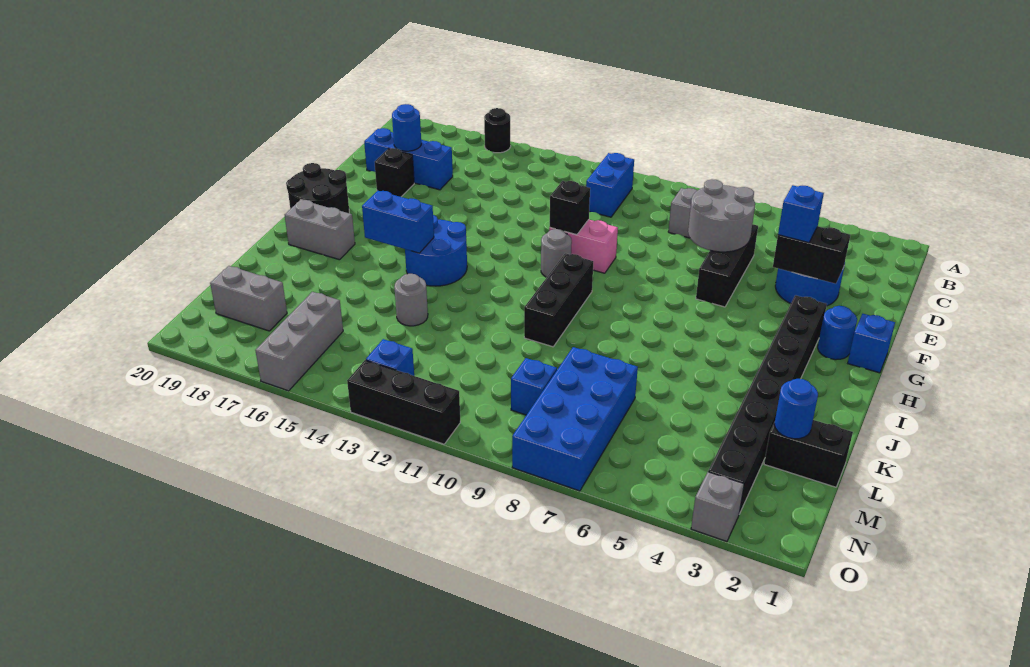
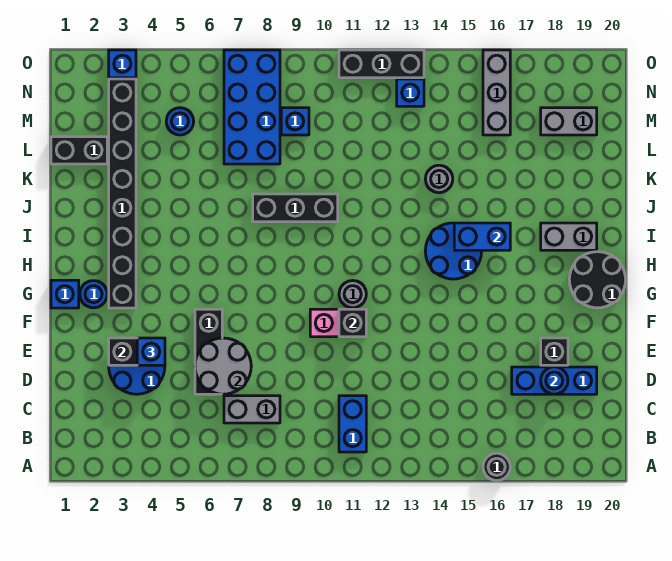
black 1x3 brick [524,253,593,347] -> black 1x3 brick turned to [253,194,338,222]
blue 1x1 round brick [774,379,818,439] -> blue 1x1 round brick moved to [166,108,194,135]
grey 1x1 brick [691,472,744,541] -> blue 1x1 brick [109,50,136,78]

